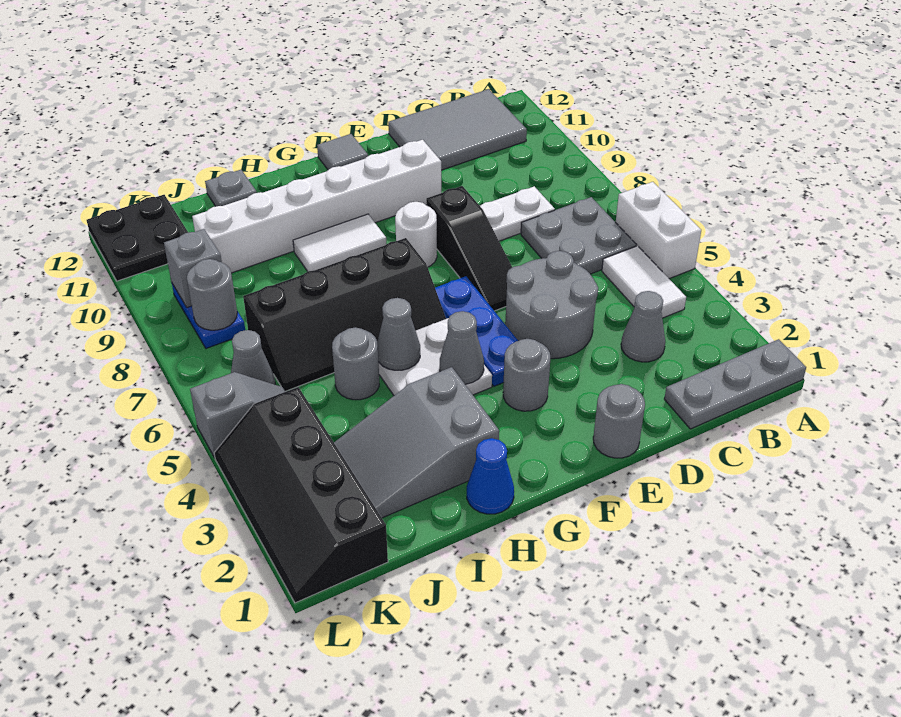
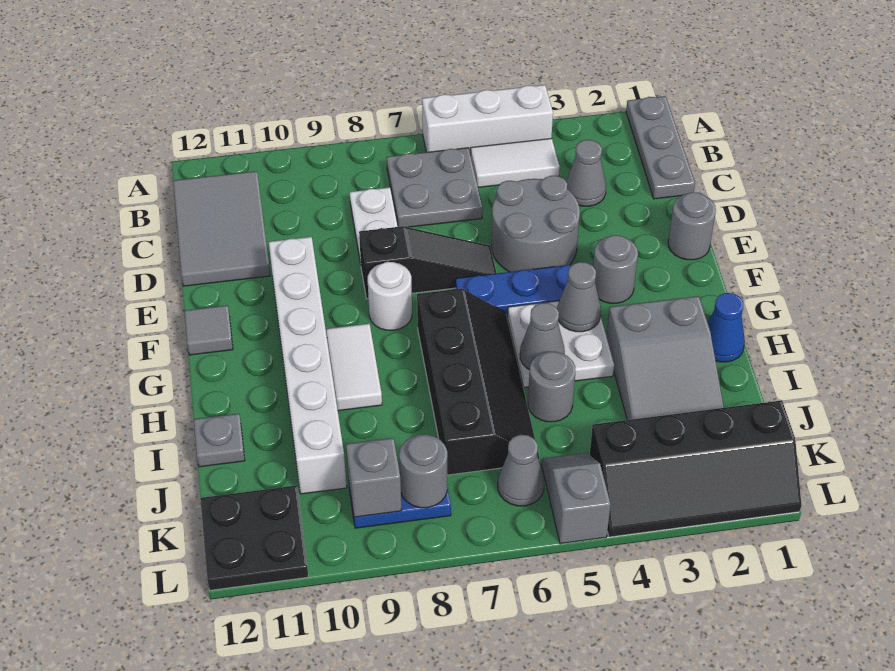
white 1x2 brick [616,182,701,279] -> white 1x3 brick [422,85,553,155]

